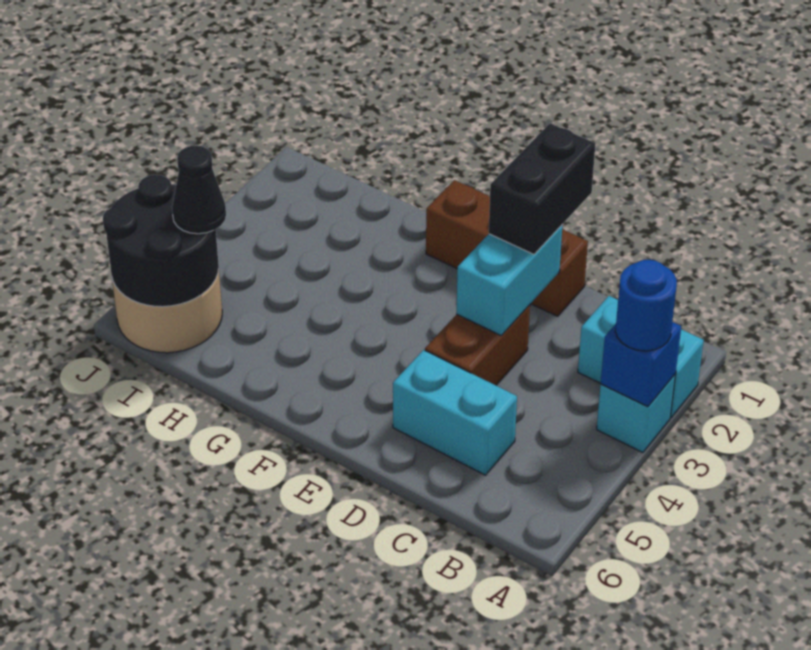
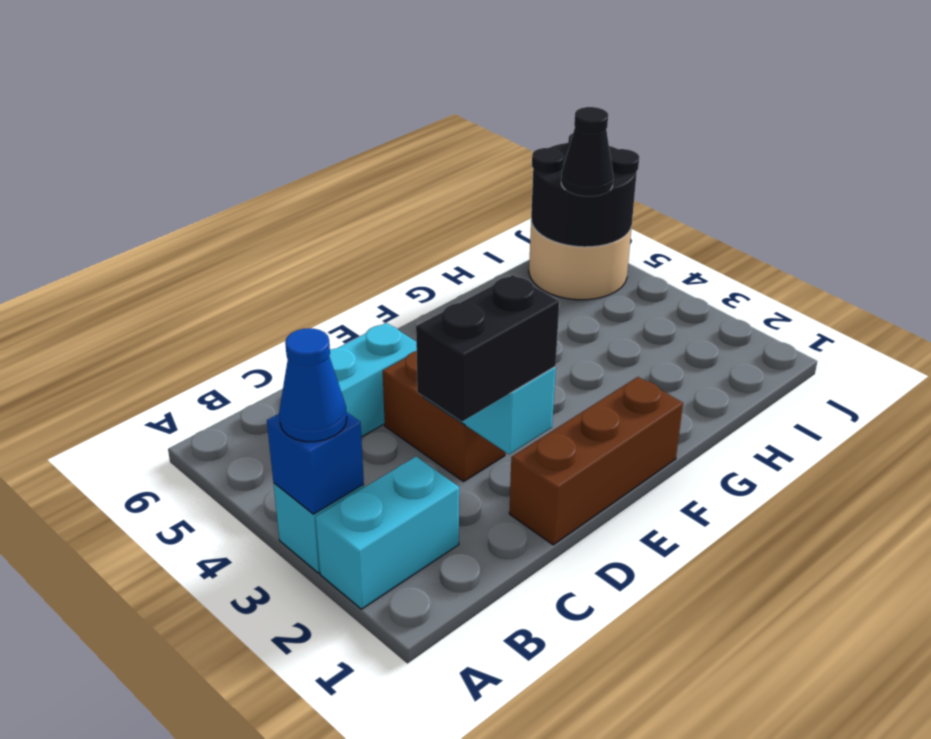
blue 1x1 round brick [615,260,677,351] -> blue 1x1 cone [279,328,347,442]
black 1x2 brick [489,123,595,254] -> black 1x2 brick turned to [416,275,559,422]

